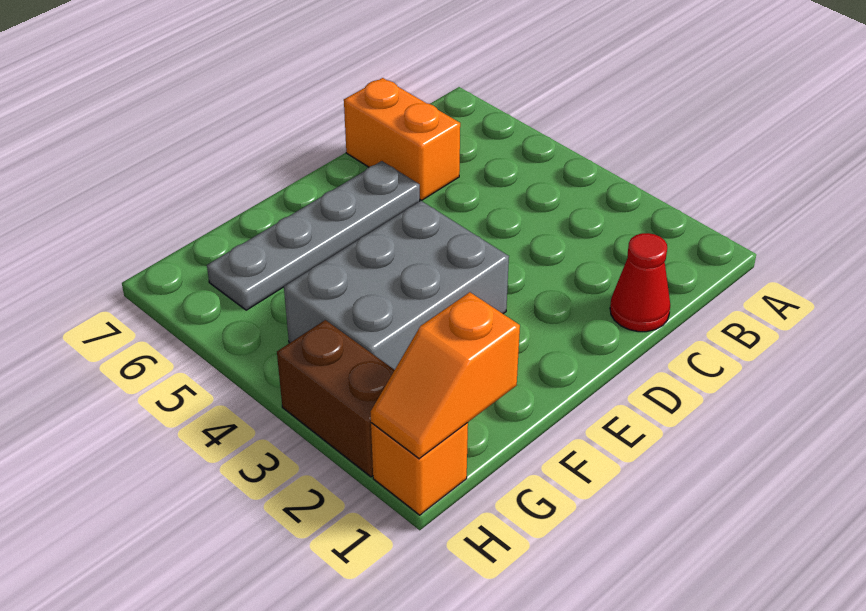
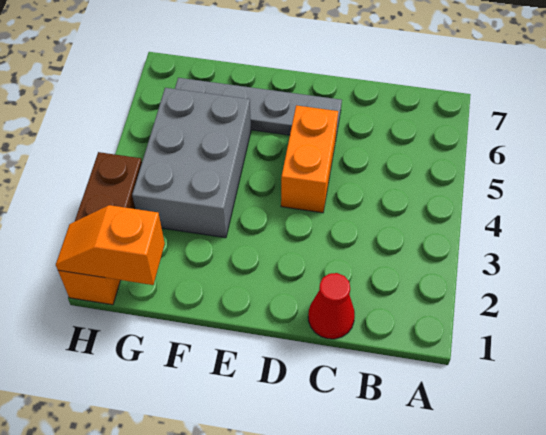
orange 1x2 brick [344,78,460,200] -> orange 1x2 brick moved to [281,105,338,213]
grey 2x3 brick [284,201,509,370] -> grey 2x3 brick turned to [132,88,251,238]

